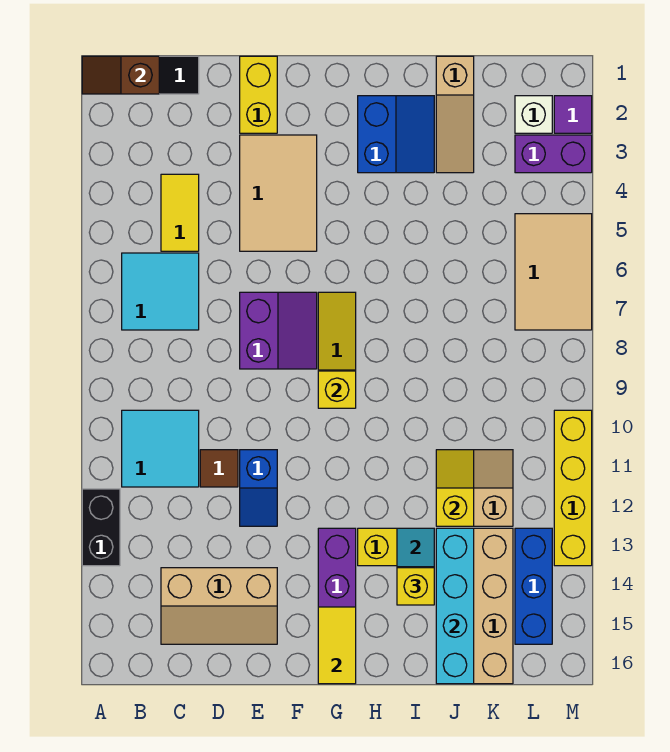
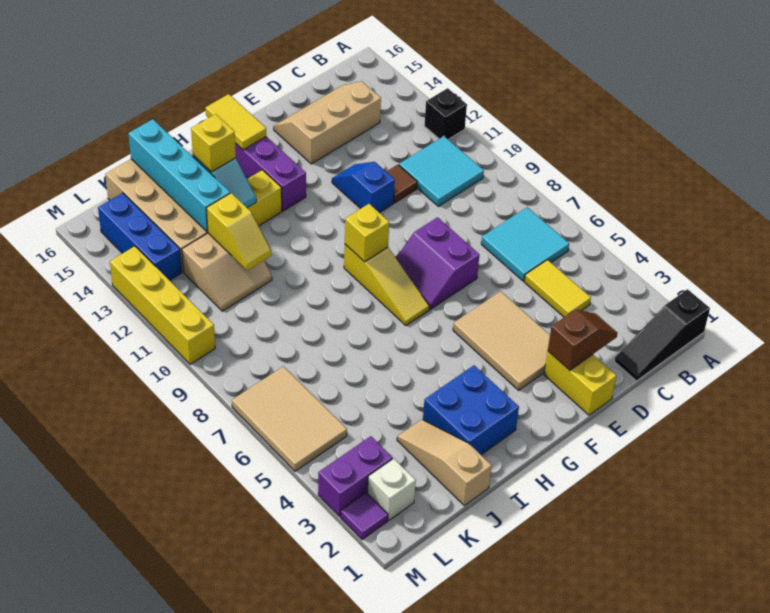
brown 1x2 slope [82,56,159,94] -> brown 1x2 slope moved to [548,310,618,370]
black 1x2 brick [82,489,120,566] -> black 1x1 brick [424,88,467,139]
blue 2x2 slope [358,96,434,173] -> blue 2x2 brick [423,365,519,455]

